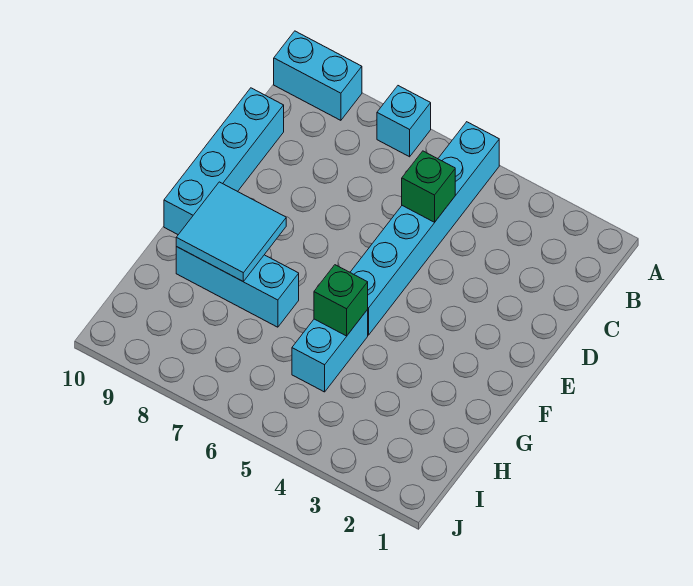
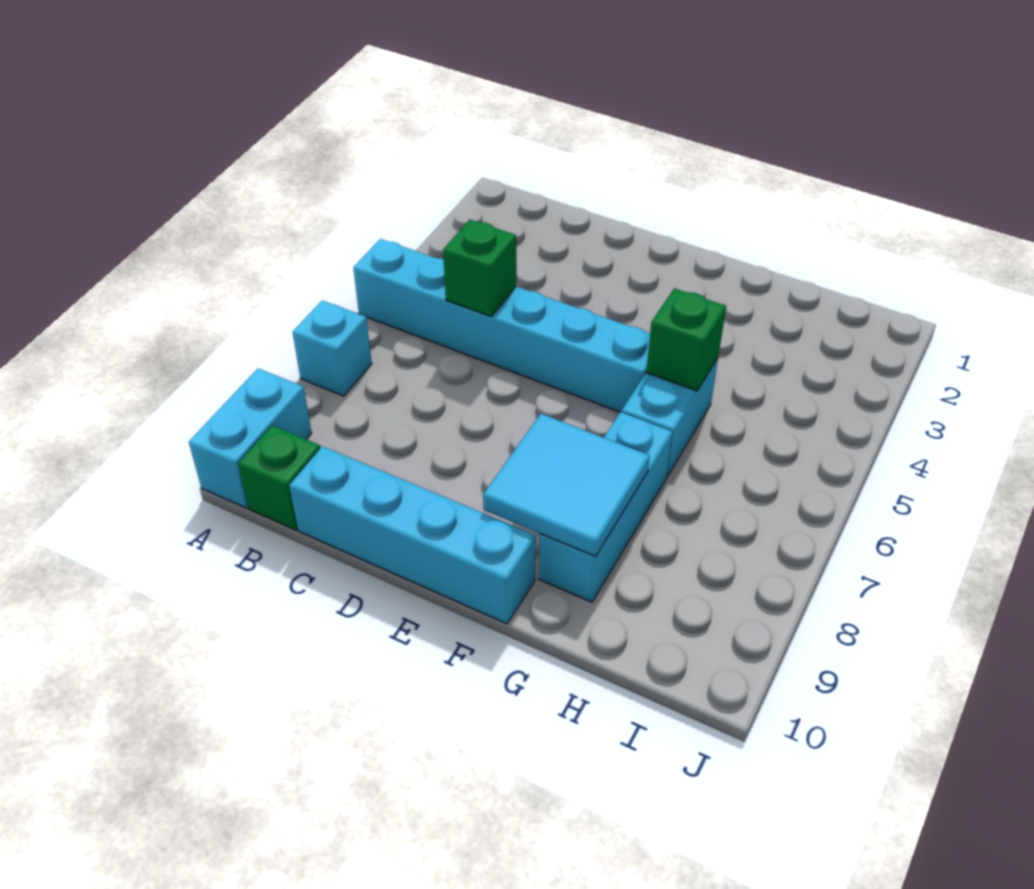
none -> green 1x1 brick [238,425,320,530]
cyan 1x2 brick [292,310,368,392] -> cyan 1x2 brick turned to [622,358,718,476]

